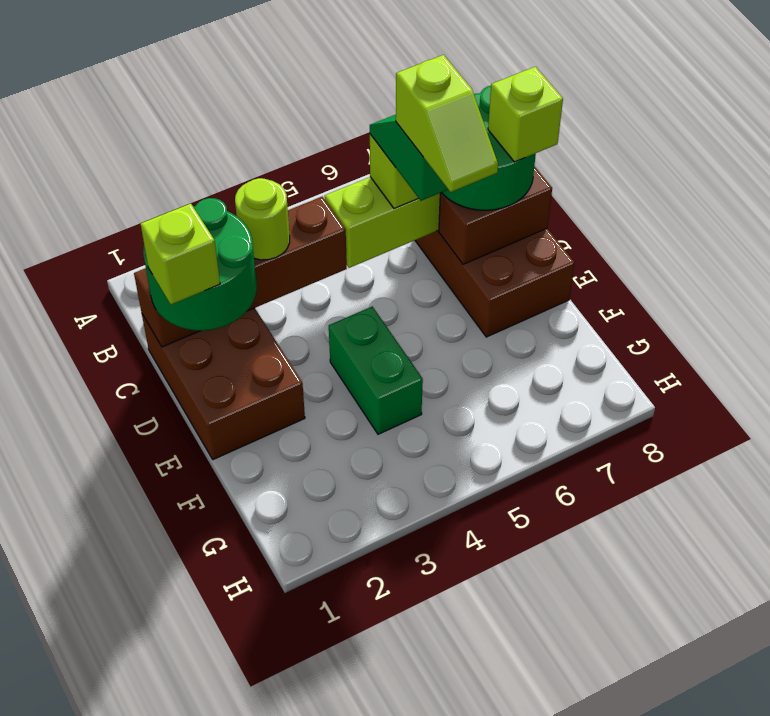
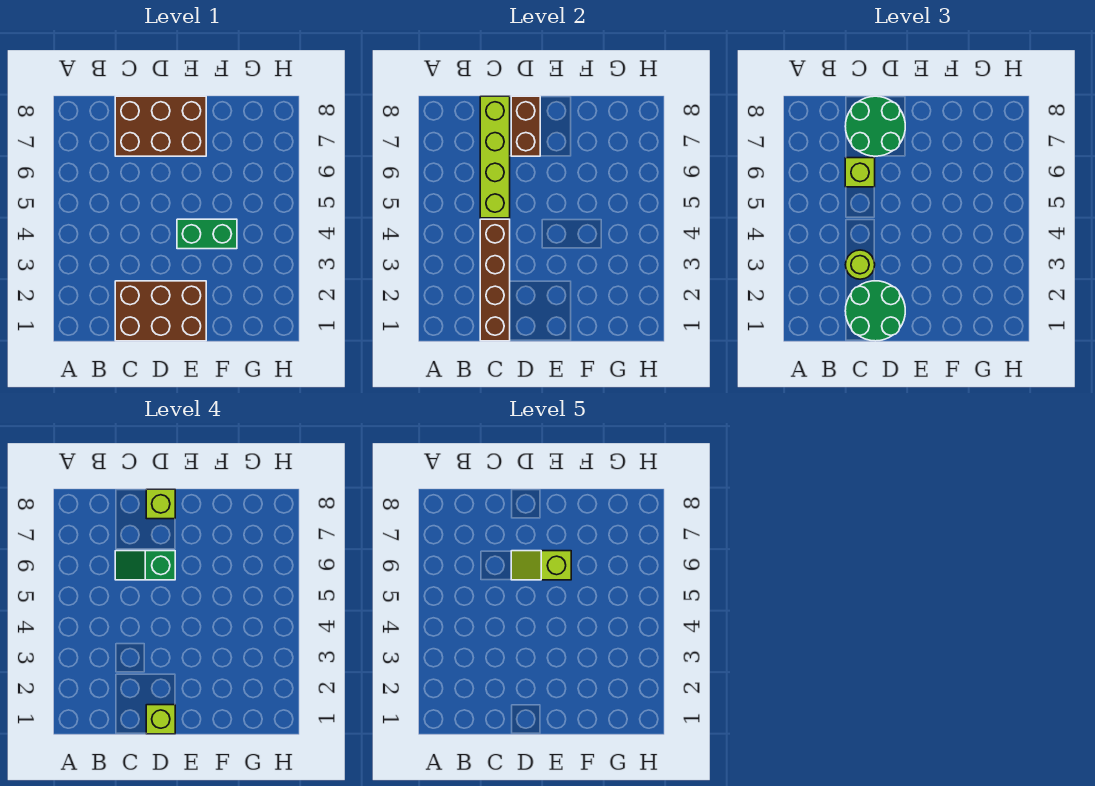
lime 1x2 slope [396,55,498,192] -> lime 1x2 slope turned to [511,551,571,580]

